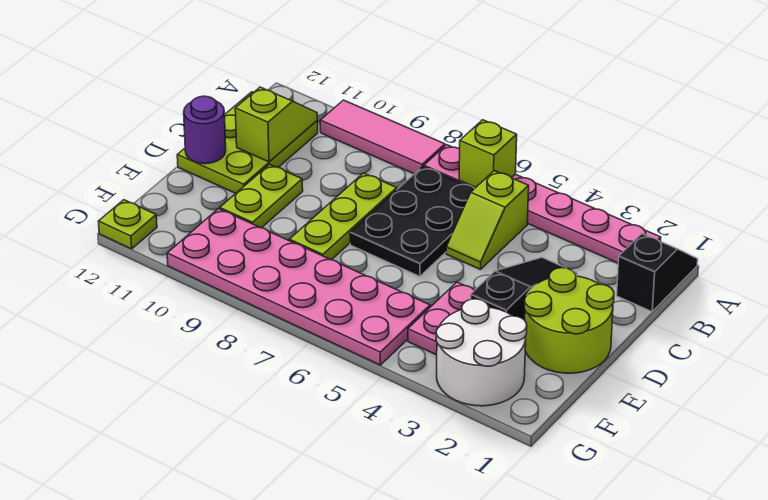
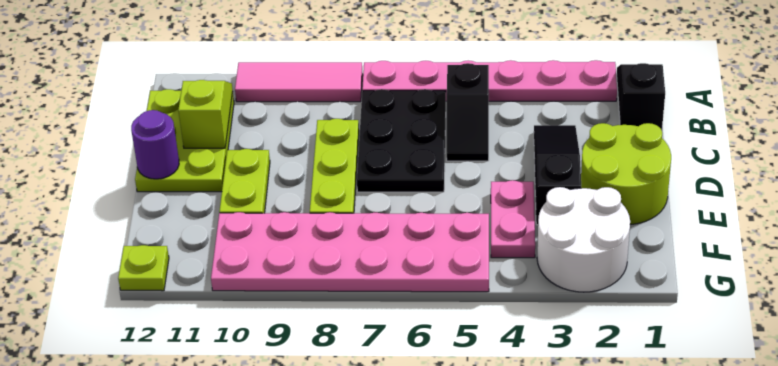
lime 1x1 brick [459,120,517,188] -> none
lime 1x2 slope [446,171,529,269] -> black 1x2 slope [447,63,489,161]

